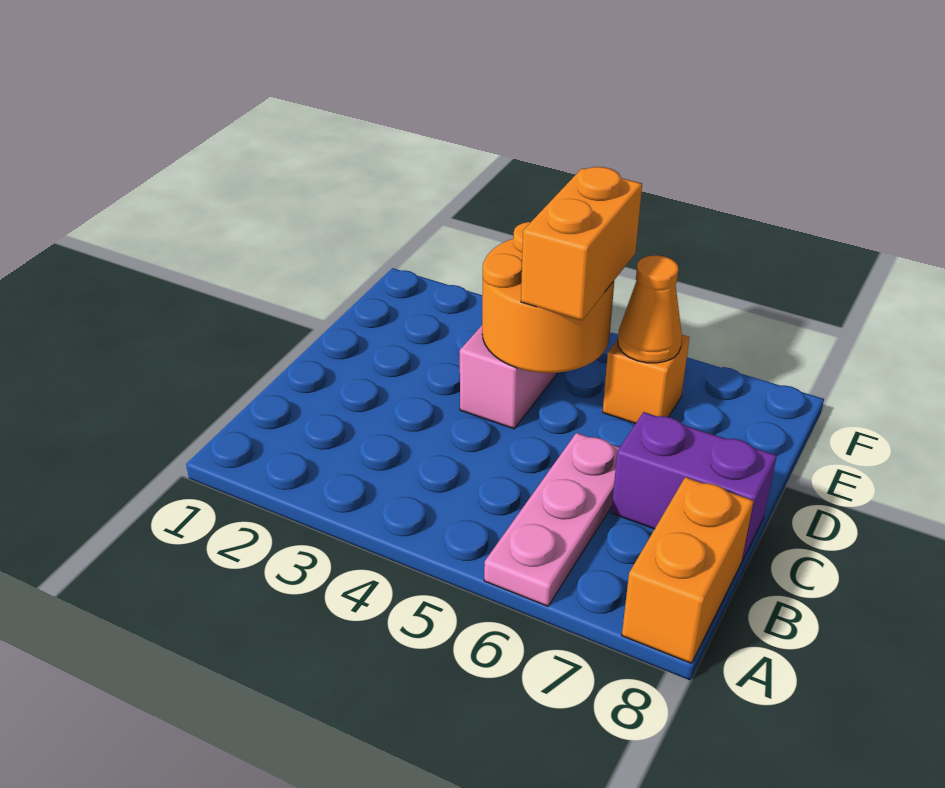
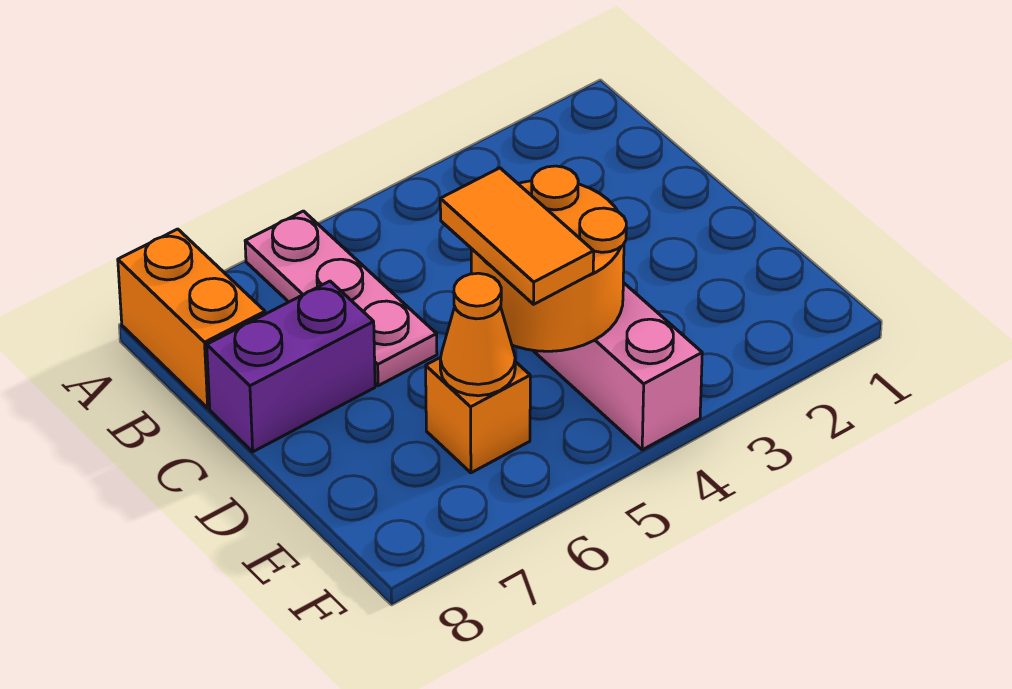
orange 1x2 brick [521,167,642,320] -> orange 1x2 tile [440,168,594,304]

